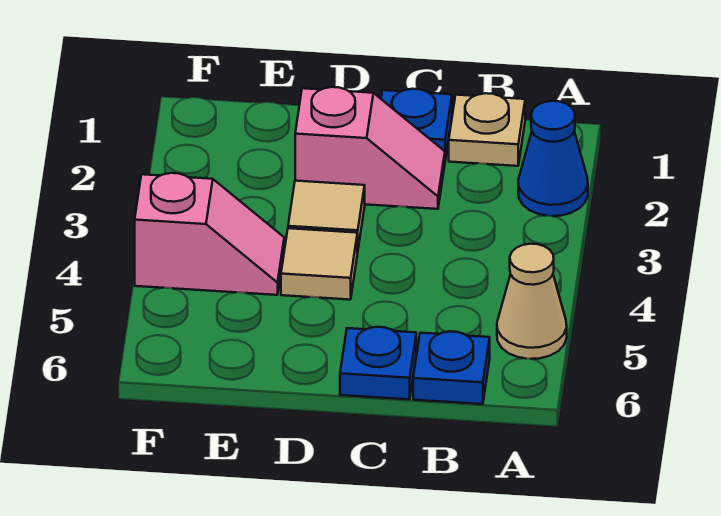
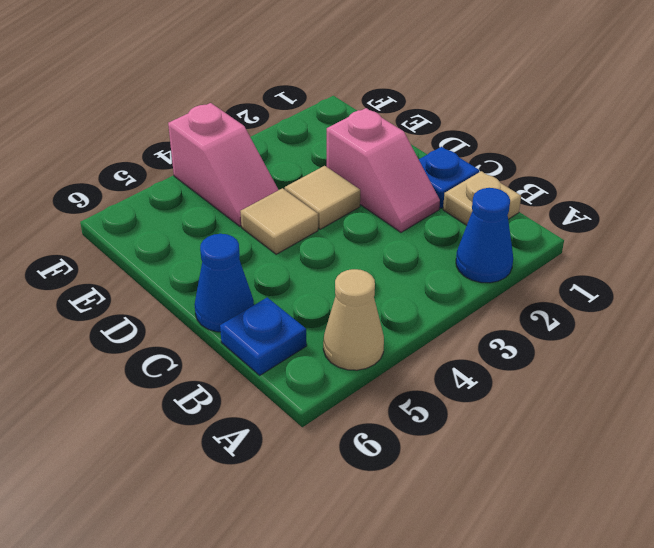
blue 1x1 plate [340,327,416,399] -> blue 1x1 cone [194,234,254,332]

